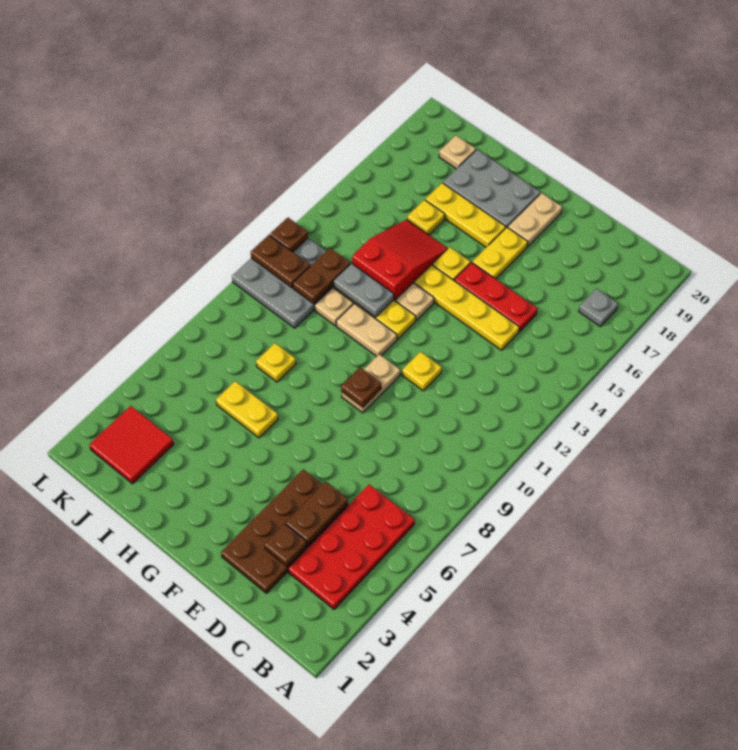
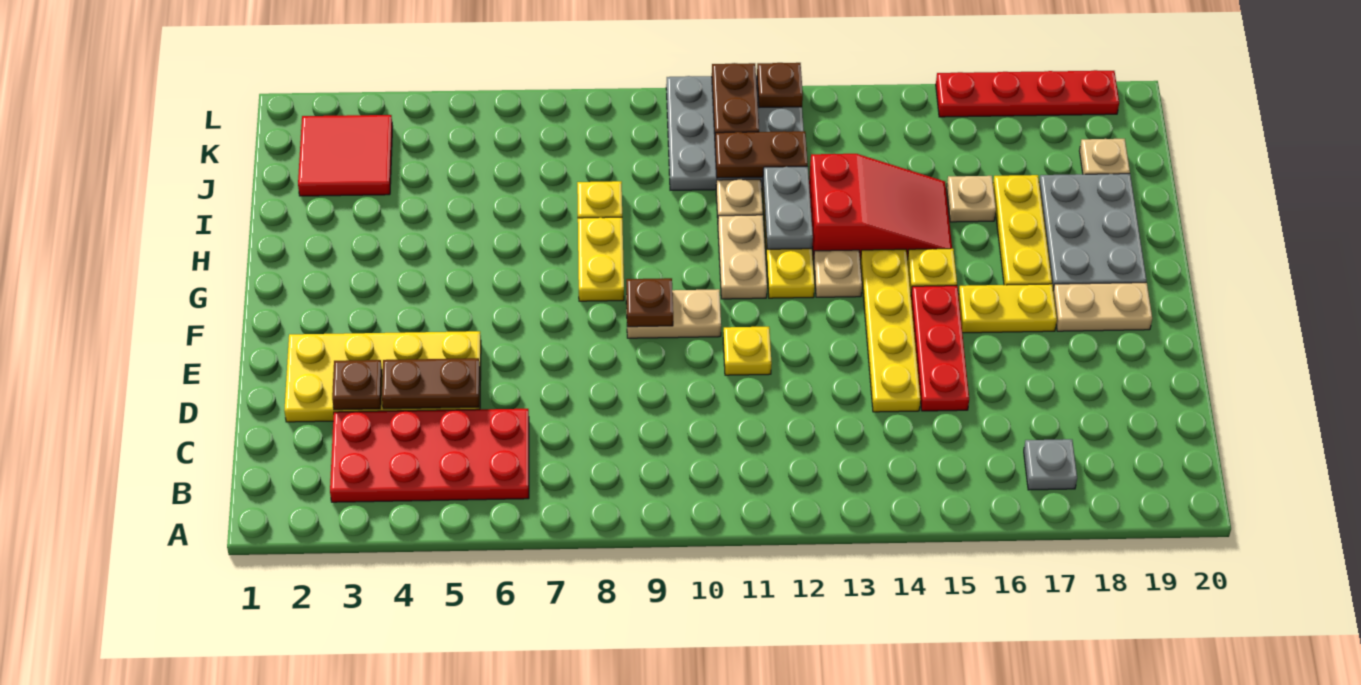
brown 2x4 plate [221,469,348,593] -> yellow 2x4 plate [284,331,481,422]
yellow 1x2 plate [216,381,278,438] -> yellow 1x2 plate moved to [578,217,624,301]
yellow 1x1 plate [407,200,445,235] -> tan 1x1 plate [947,176,996,222]
none -> red 1x4 plate [936,70,1119,117]

